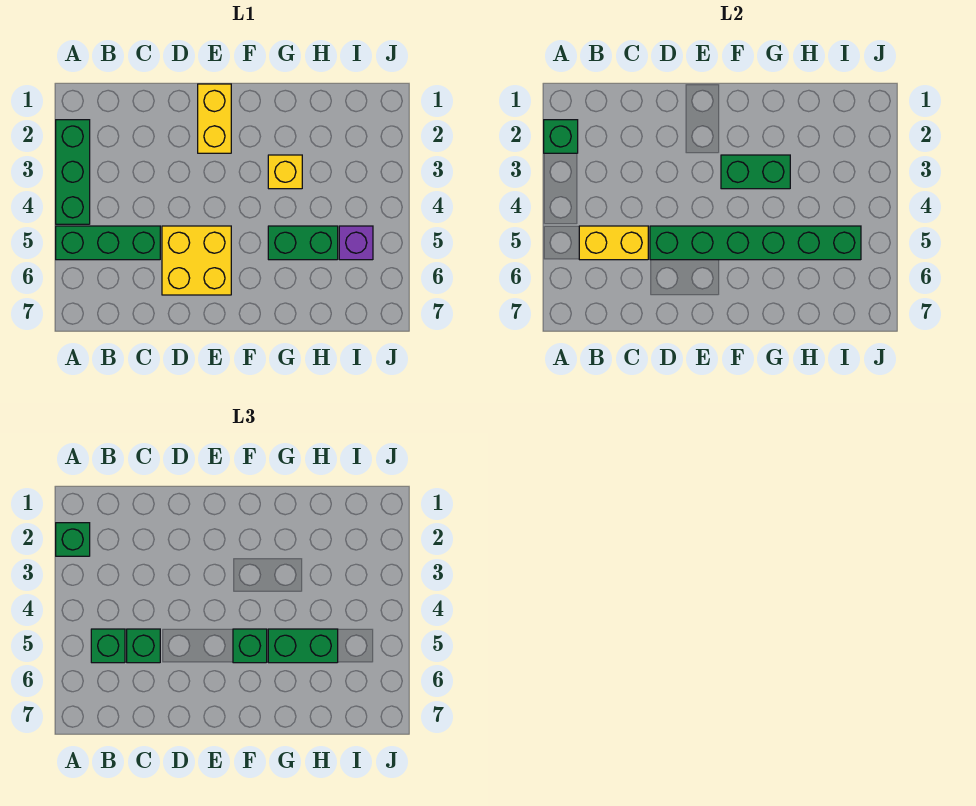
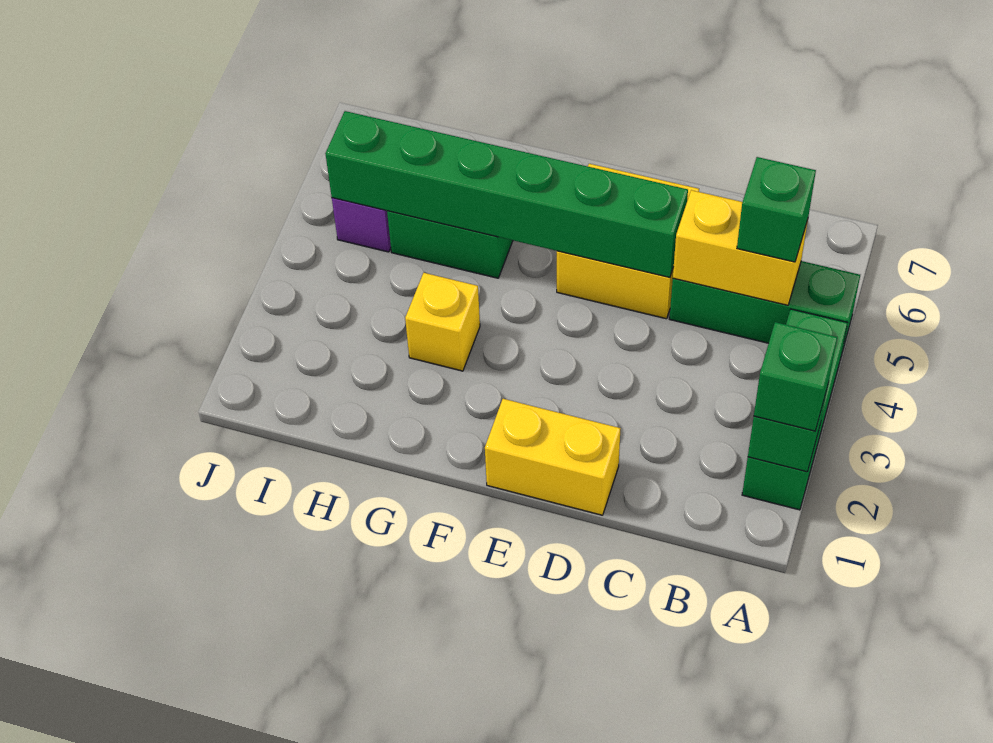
green 1x1 brick [127,629,160,663] -> none
yellow 1x2 brick [198,84,231,153] -> yellow 1x2 brick turned to [485,399,621,515]
green 1x2 brick [721,155,790,189] -> none
green 1x1 brick [233,629,267,663] -> none
green 1x2 brick [268,629,338,663] -> none

